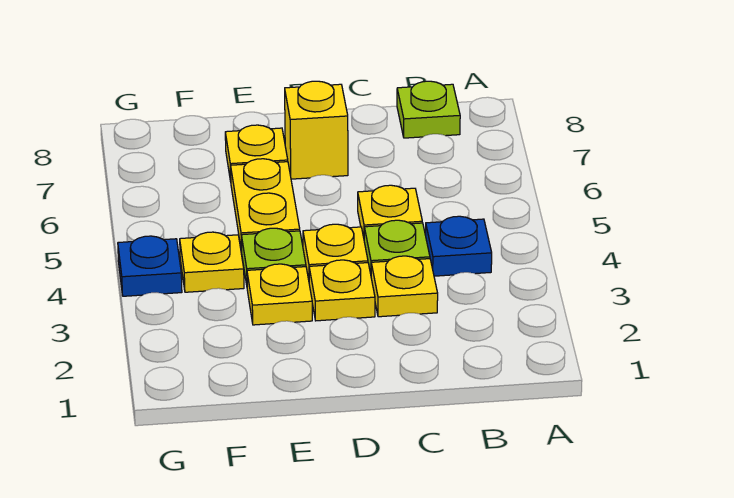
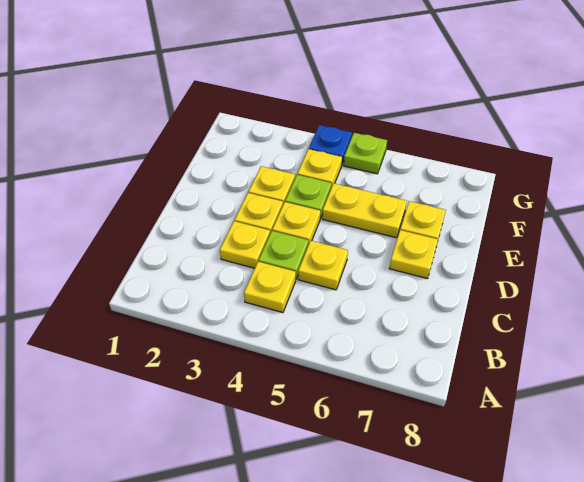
blue 1x1 plate [426,216,492,276] -> yellow 1x1 plate [244,262,296,313]
lime 1x1 plate [397,81,460,138] -> lime 1x1 plate moved to [344,133,387,174]
yellow 1x1 brick [285,81,348,179] -> yellow 1x1 plate [389,230,438,279]

